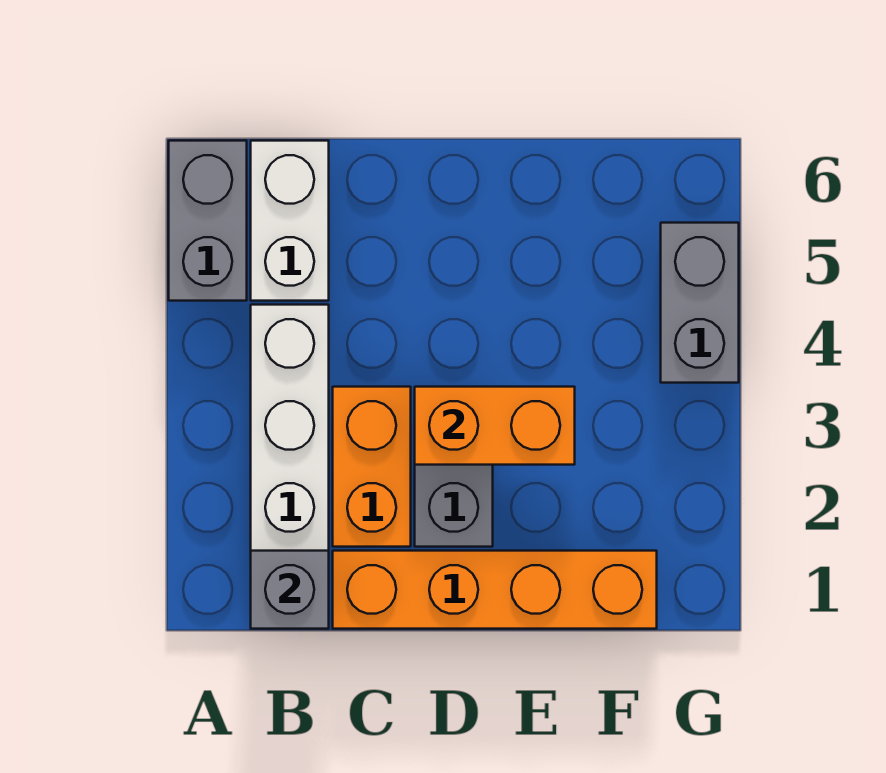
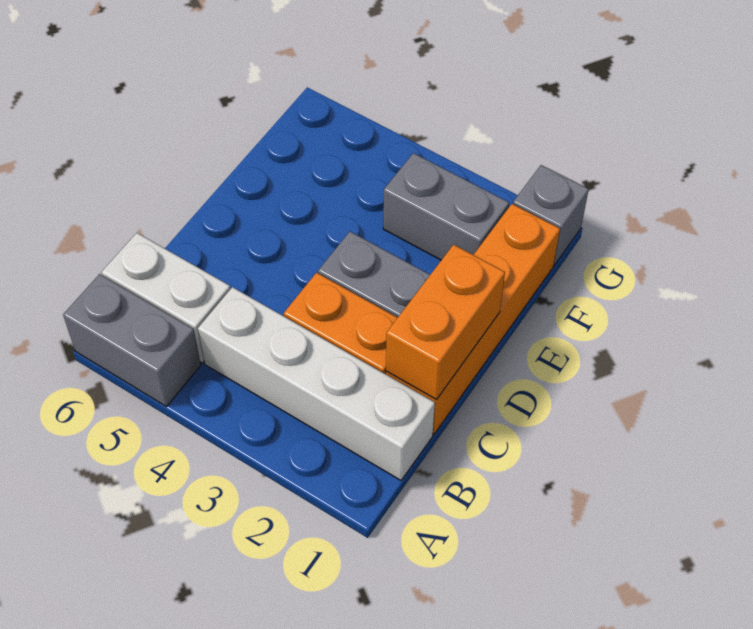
grey 1x1 brick [251,551,329,629] -> grey 1x1 brick moved to [513,165,589,265]
orange 1x2 brick [415,387,575,465] -> orange 1x2 brick moved to [386,245,505,400]
grey 1x2 brick [661,223,739,383] -> grey 1x2 brick moved to [383,153,509,260]

